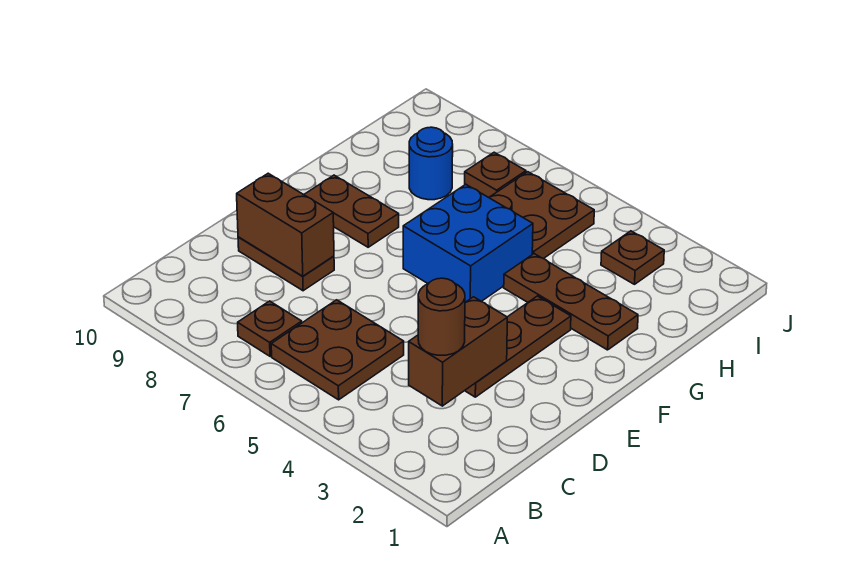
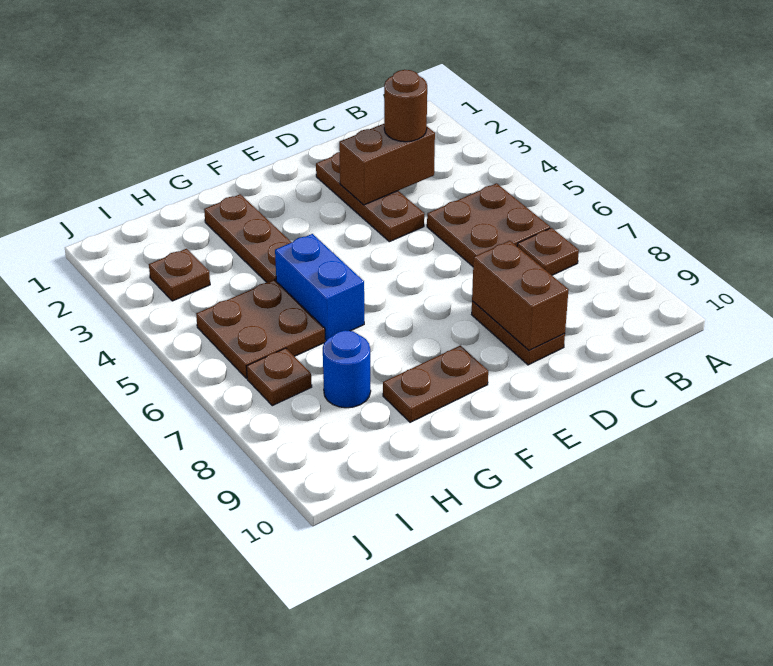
brown 1x3 plate [465,296,571,397] -> brown 1x3 plate turned to [316,152,424,242]
blue 2x2 brick [403,184,533,302] -> blue 1x2 brick [275,234,364,340]
brown 1x2 plate [304,175,399,247] -> brown 1x2 plate turned to [383,345,488,422]

